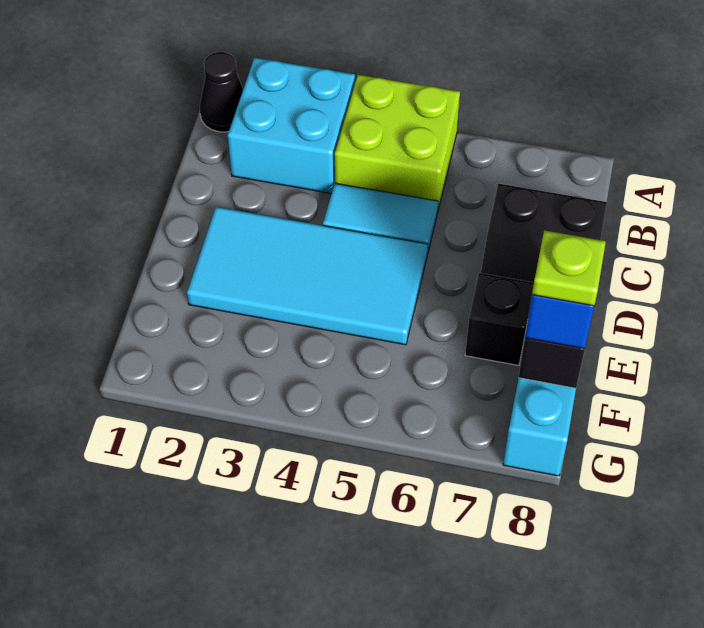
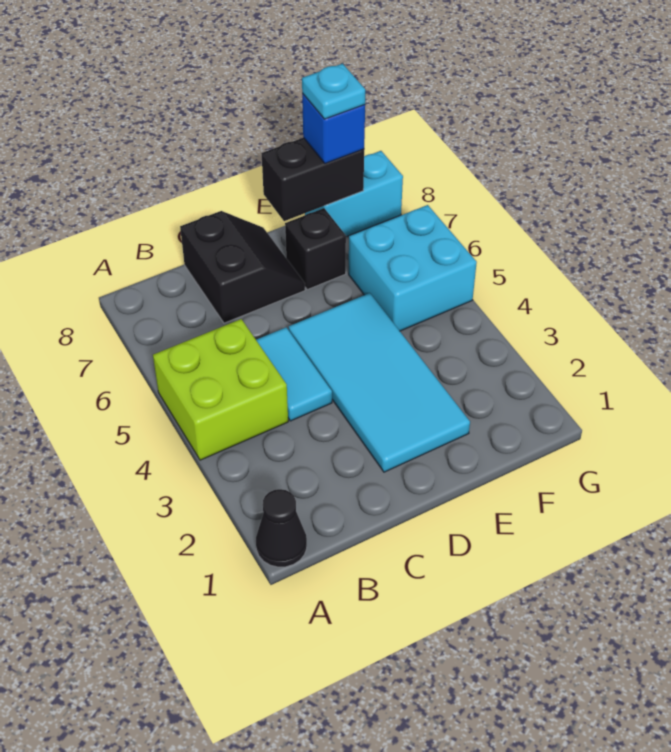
cyan 2x2 brick [228,58,355,193] -> cyan 2x2 brick moved to [349,205,477,331]
lime 1x1 plate [532,230,606,306] -> cyan 1x1 plate [302,64,365,119]

